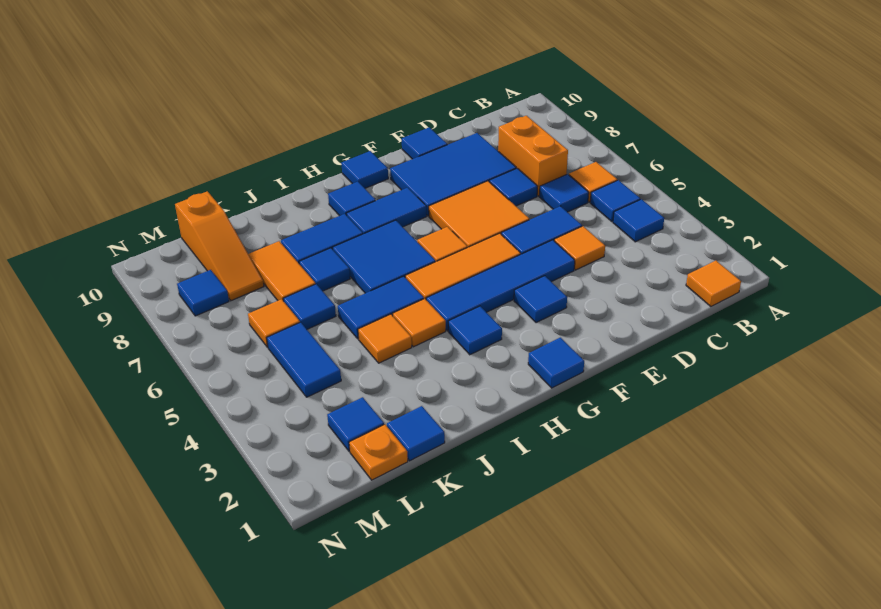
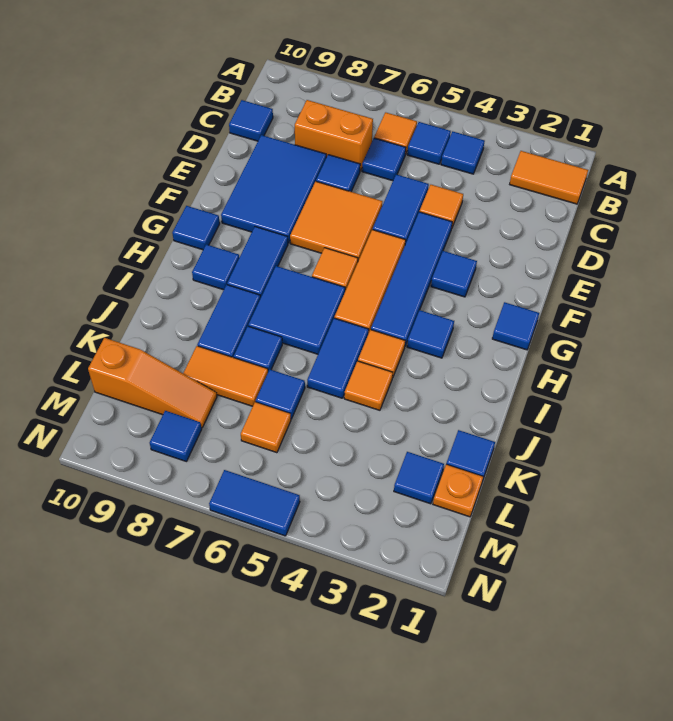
orange 1x1 tile [686,261,741,307] -> orange 1x2 tile [510,151,588,204]
blue 1x1 tile [402,127,447,159] -> blue 1x1 tile moved to [229,100,273,141]
blue 1x2 tile [267,322,341,397] -> blue 1x2 tile moved to [209,470,300,536]

